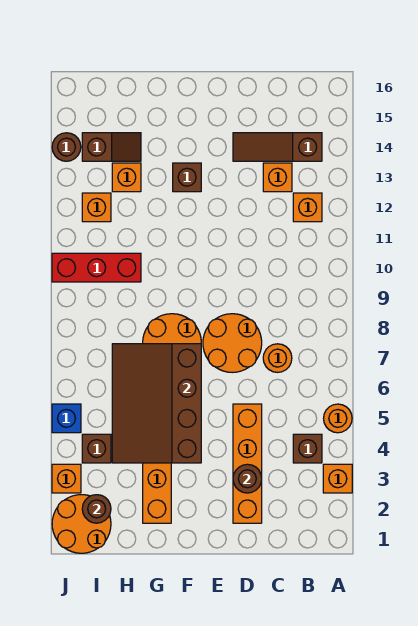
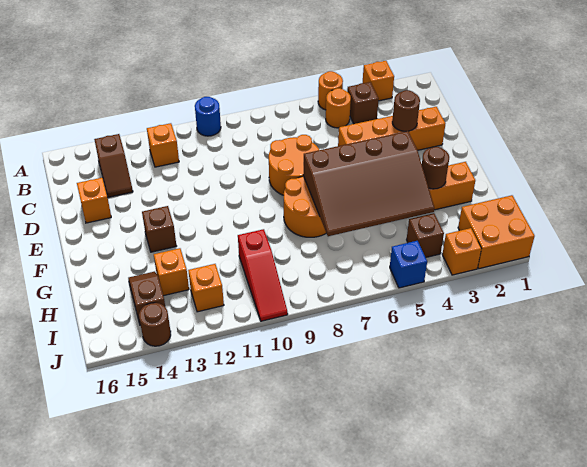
none -> blue 1x1 round brick [195,97,221,136]
brown 1x3 slope [233,133,322,161] -> brown 1x2 slope [94,134,133,197]
orange 1x1 round brick [263,344,292,372] -> orange 1x1 round brick moved to [326,88,351,128]
orange 1x1 brick [263,163,292,192] -> orange 1x1 brick moved to [77,178,111,223]
red 1x3 brick [52,253,141,282] -> red 1x3 slope [238,229,288,321]
orange 2x2 round brick [52,495,111,553] -> orange 2x2 brick [458,195,535,269]
brown 1x1 round brick [82,495,111,523] -> brown 1x1 round brick moved to [422,147,449,189]

